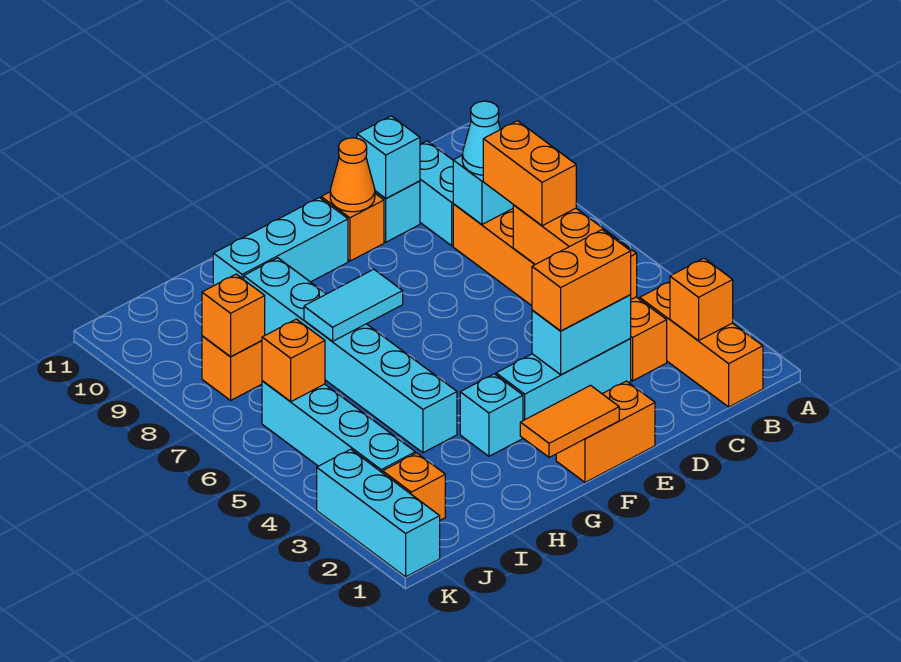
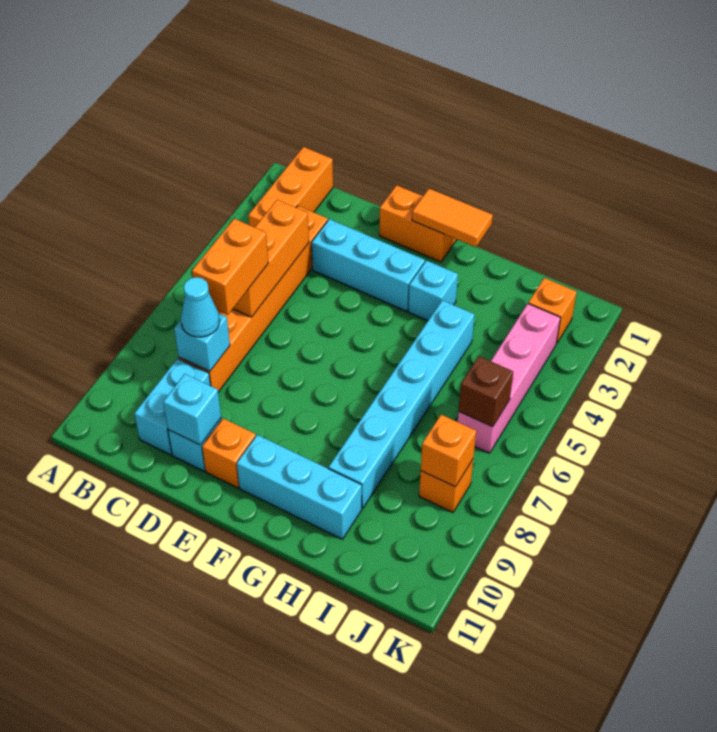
orange 1x1 brick [670,258,733,341] -> none
cyan 1x2 brick [532,295,631,375] -> none
orange 1x2 brick [532,230,631,331] -> none
orange 1x1 cone [330,138,375,212] -> none
cyan 1x2 tile [304,269,403,341] -> none
cyan 1x4 brick [262,381,415,473] -> pink 1x4 brick [458,304,561,453]
orange 1x1 brick [262,319,325,402] -> brown 1x1 brick [459,356,513,427]
cyan 1x3 brick [317,449,440,577] -> none

